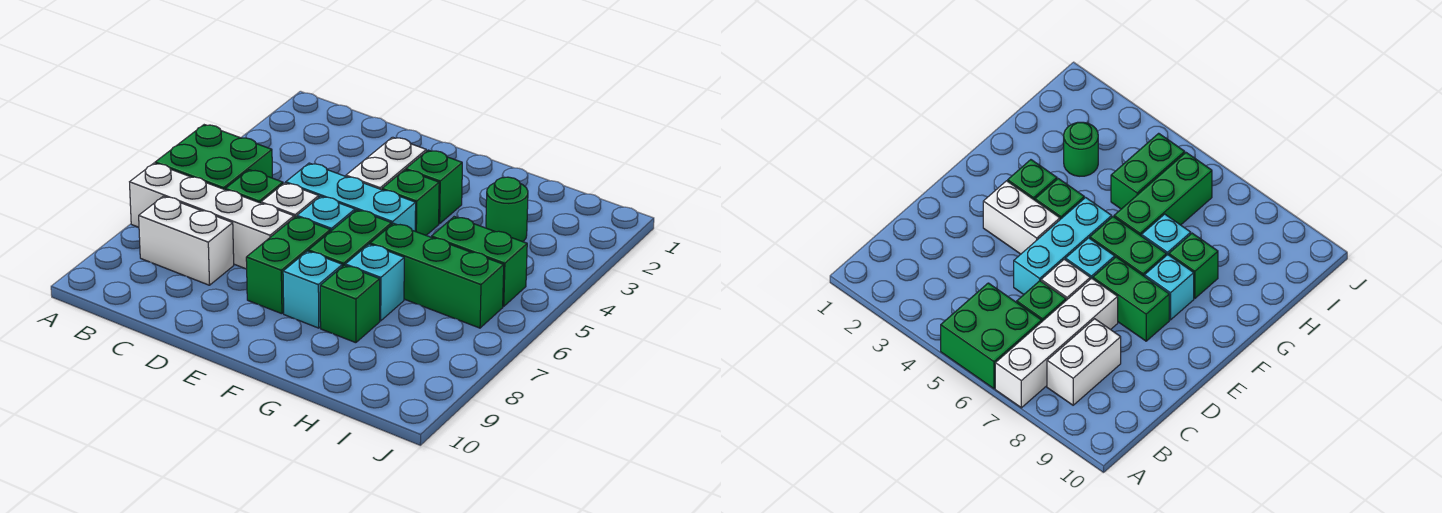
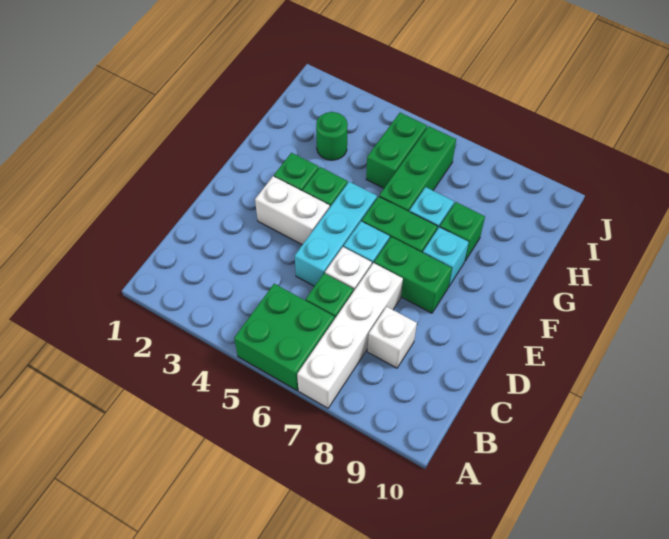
white 1x2 brick [139,196,234,285] -> white 1x1 brick [367,307,417,368]

